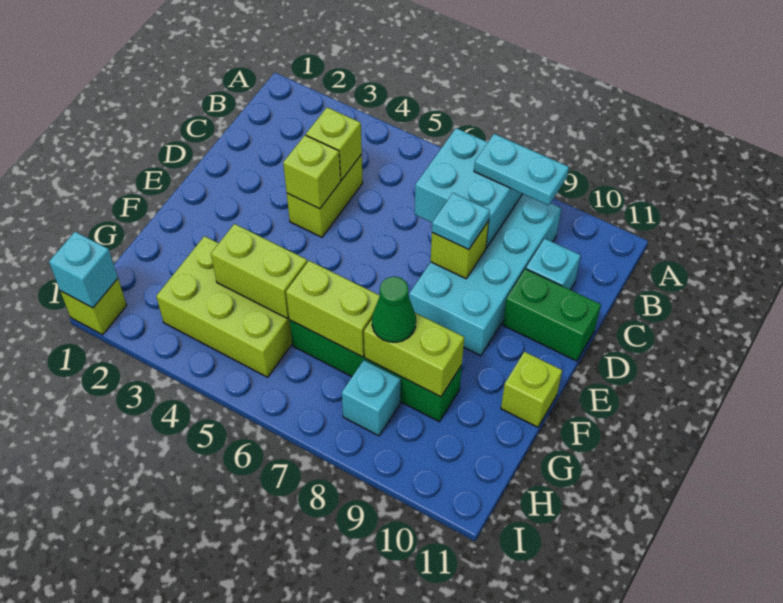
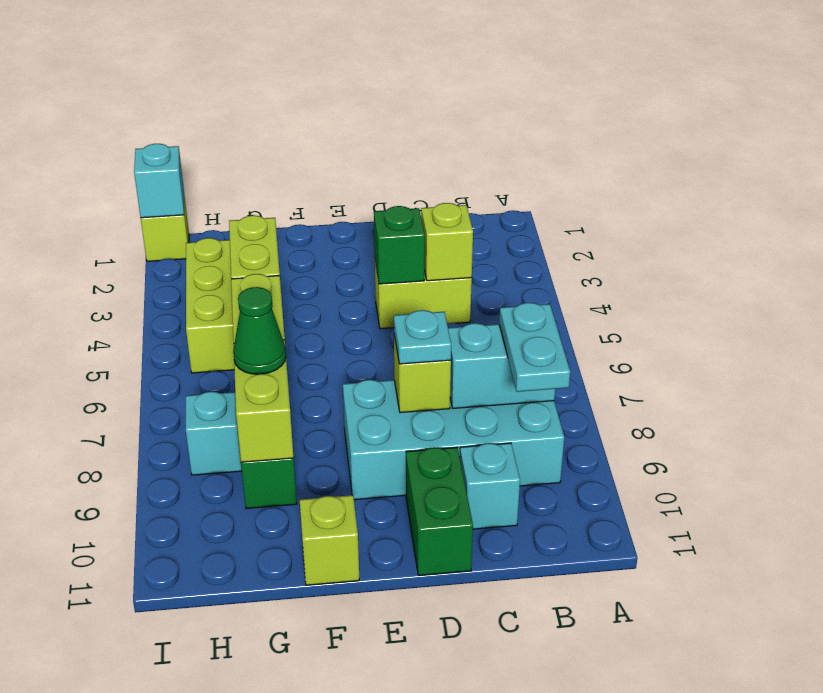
cyan 2x2 brick [415,128,522,248] -> cyan 1x2 brick [448,323,555,408]
lime 1x1 brick [283,135,341,209] -> green 1x1 brick [374,206,425,284]

